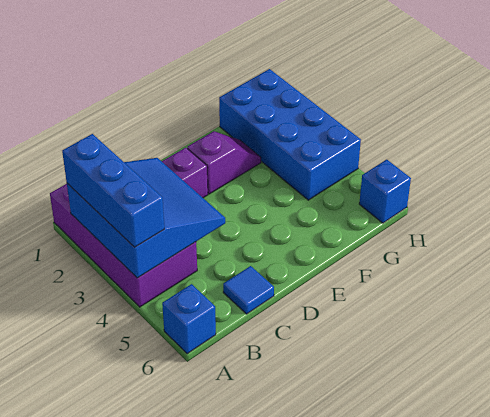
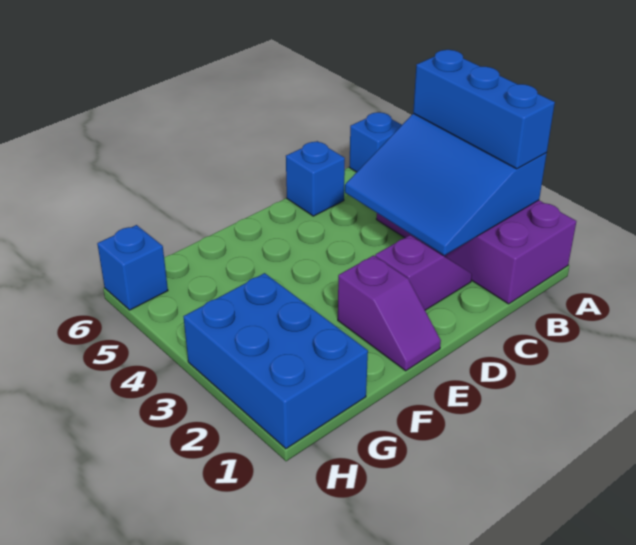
blue 1x1 tile [223,266,274,314] -> blue 1x1 brick [286,141,345,216]
purple 1x2 slope [187,131,261,194] -> purple 1x2 slope turned to [338,255,441,371]
blue 2x4 brick [219,69,361,200] -> blue 2x3 brick [183,273,368,449]

